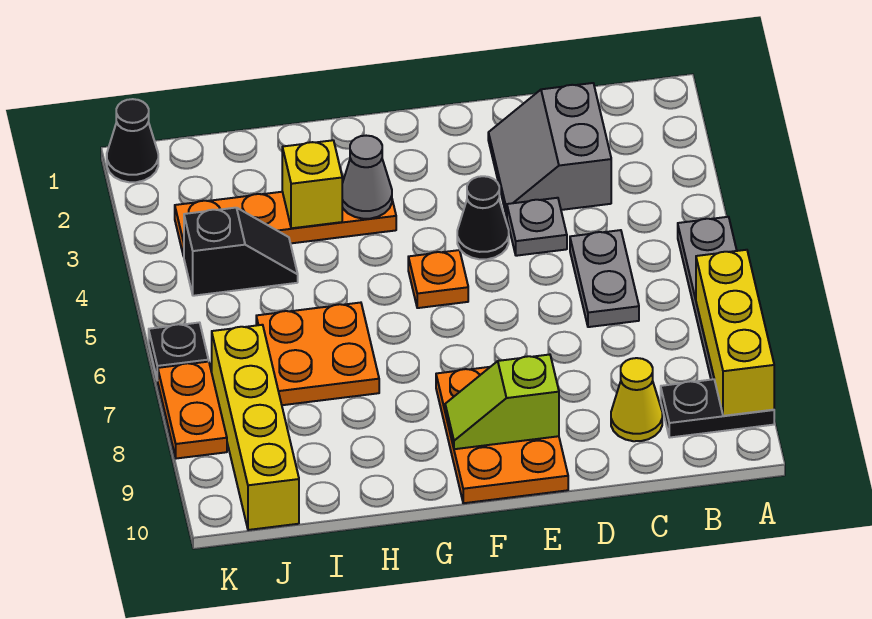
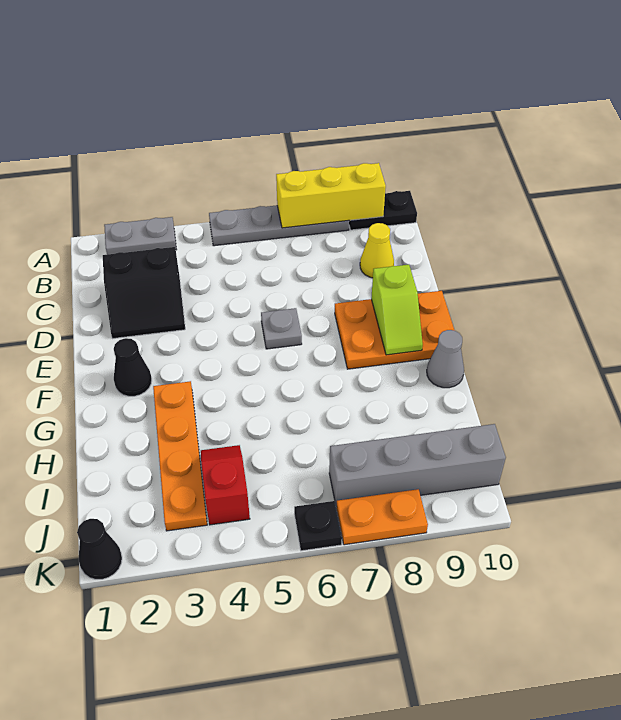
black 1x2 plate [661,379,774,438] -> black 1x2 plate turned to [349,191,417,230]
grey 2x2 slope [488,83,611,216] -> black 2x2 slope [103,247,185,339]
grey 1x2 plate [570,230,639,327] -> grey 1x2 plate moved to [104,217,176,255]
grey 1x1 plate [507,198,567,256] -> grey 1x1 plate moved to [261,308,302,349]
black 1x1 cone [457,176,509,259] -> black 1x1 cone moved to [114,338,152,396]
orange 1x1 plate [408,250,468,308] -> none
grey 1x1 cone [342,136,392,219] -> grey 1x1 cone moved to [427,330,464,388]
yellow 1x1 brick [282,140,342,228] -> none
orange 2x2 plate [256,303,379,405] -> none
black 1x2 slope [184,208,298,296] -> red 1x2 slope [201,445,250,525]
yellow 1x4 brick [212,325,299,530] -> grey 1x4 brick [329,424,506,507]

